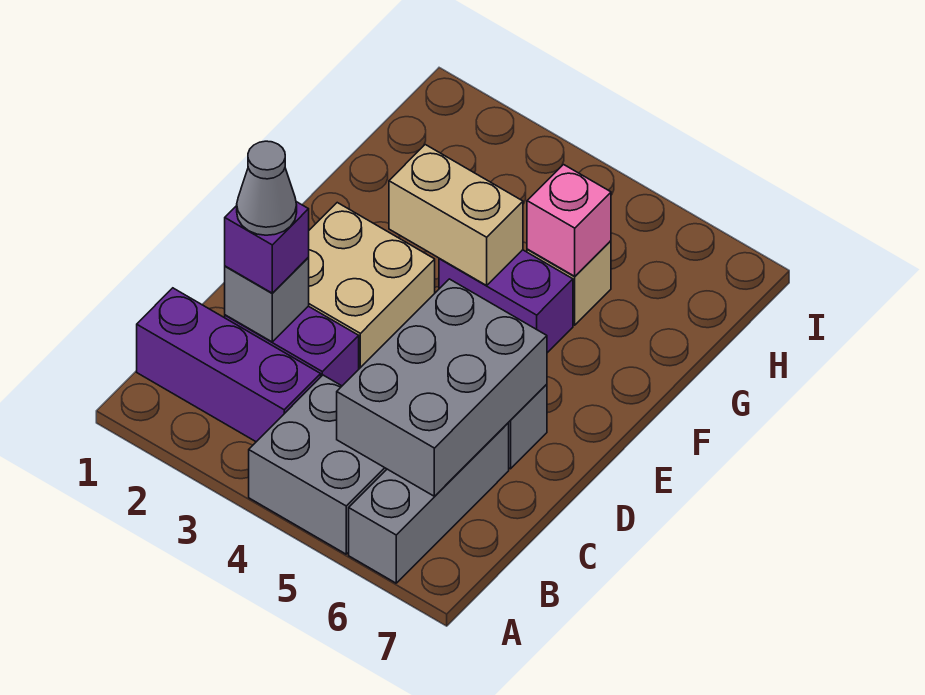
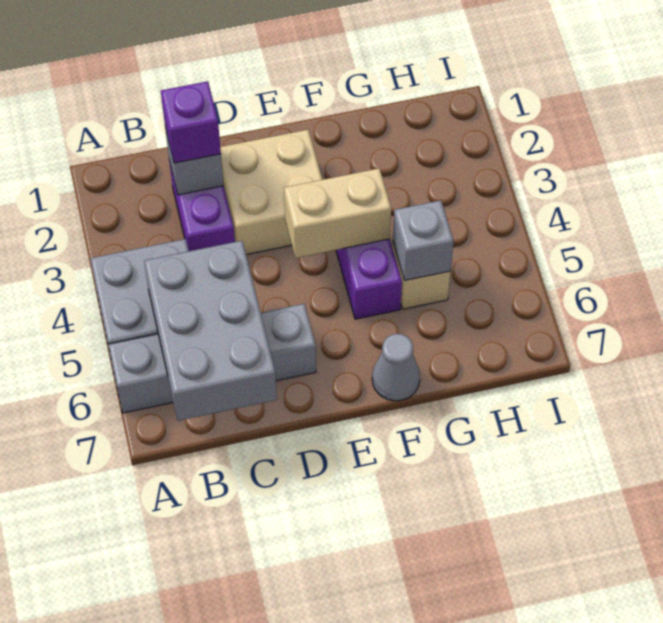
purple 1x3 brick [137,288,321,442] -> none
grey 2x3 brick [337,279,547,496] -> grey 2x3 brick turned to [144,241,277,421]
grey 1x1 cone [237,141,297,235] -> grey 1x1 cone moved to [372,334,420,401]
tan 1x2 brick [389,145,523,285] -> tan 1x2 brick turned to [284,168,391,258]
pink 1x1 brick [527,165,611,276] -> grey 1x1 brick [393,200,454,281]

